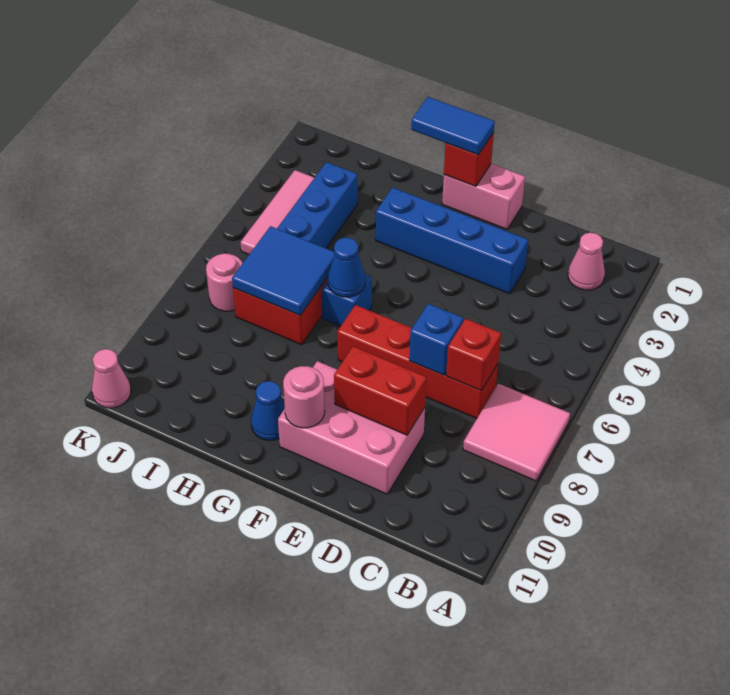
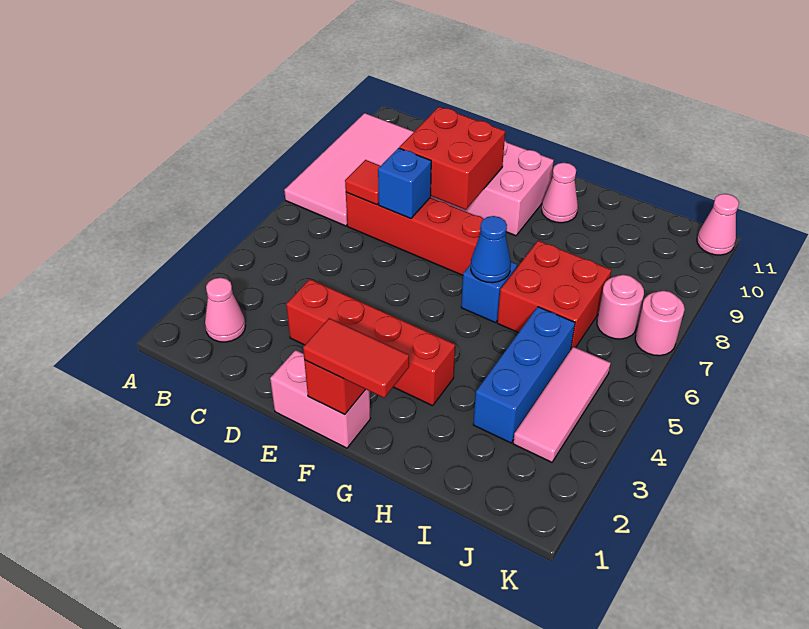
pink 2x2 tile [463,384,570,481] -> pink 2x4 tile [284,113,414,226]
red 1x1 brick [446,319,501,391] -> red 1x1 tile [345,160,380,205]
blue 1x4 brick [376,188,528,294] -> red 1x4 brick [286,279,455,406]
red 1x2 brick [334,346,426,435] -> red 2x2 brick [399,107,505,210]
blue 1x2 tile [411,97,495,155] -> red 1x2 tile [303,318,409,398]
pink 1x1 round brick [283,366,325,428] -> pink 1x1 round brick moved to [635,291,685,356]
blue 1x1 cone [251,381,285,440] -> pink 1x1 cone [542,163,578,223]
blue 2x2 tile [232,226,335,315] -> none

